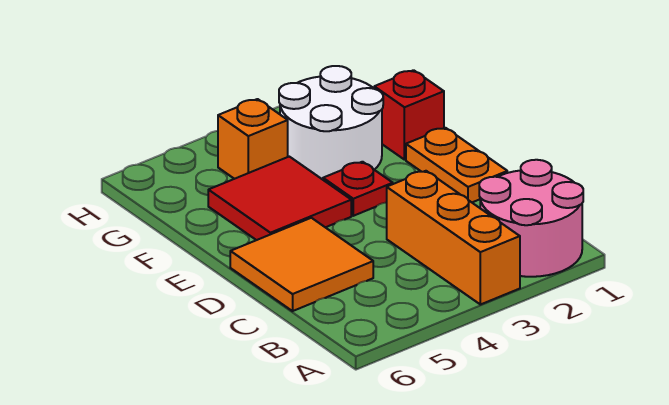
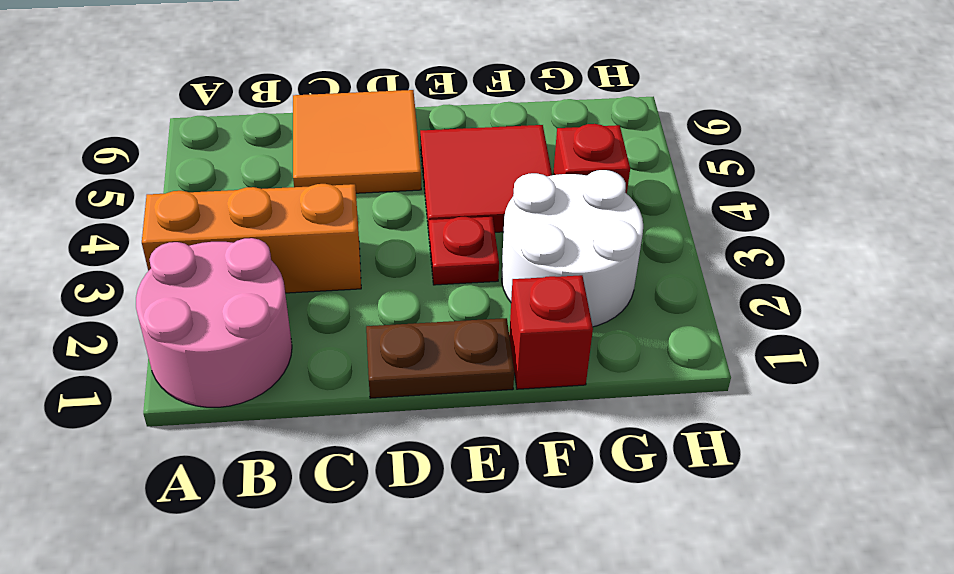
orange 1x2 plate [406,128,507,202] -> brown 1x2 plate [366,318,514,398]
orange 1x1 brick [218,99,288,179] -> red 1x1 brick [553,124,630,194]

